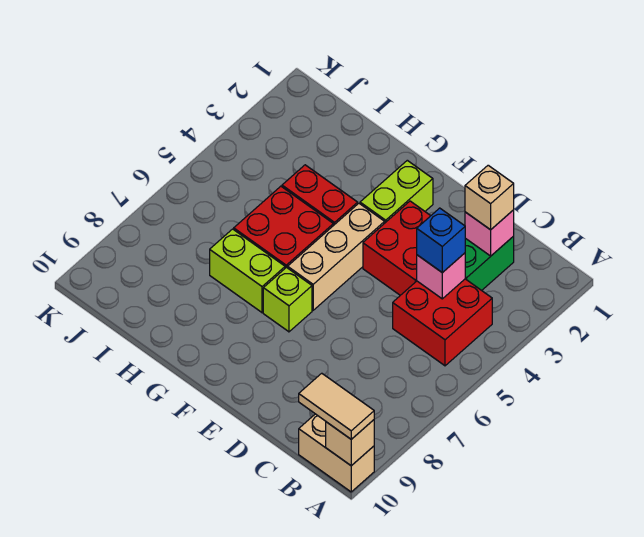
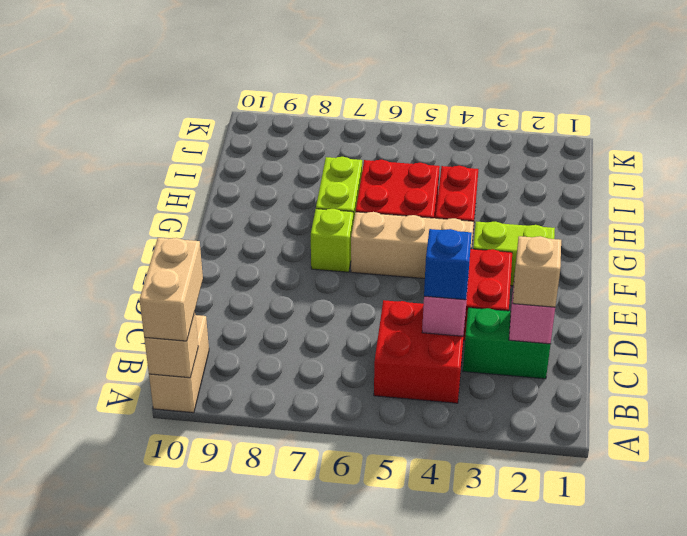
tan 1x2 tile [299,373,374,439] -> tan 1x2 brick [139,238,203,341]

